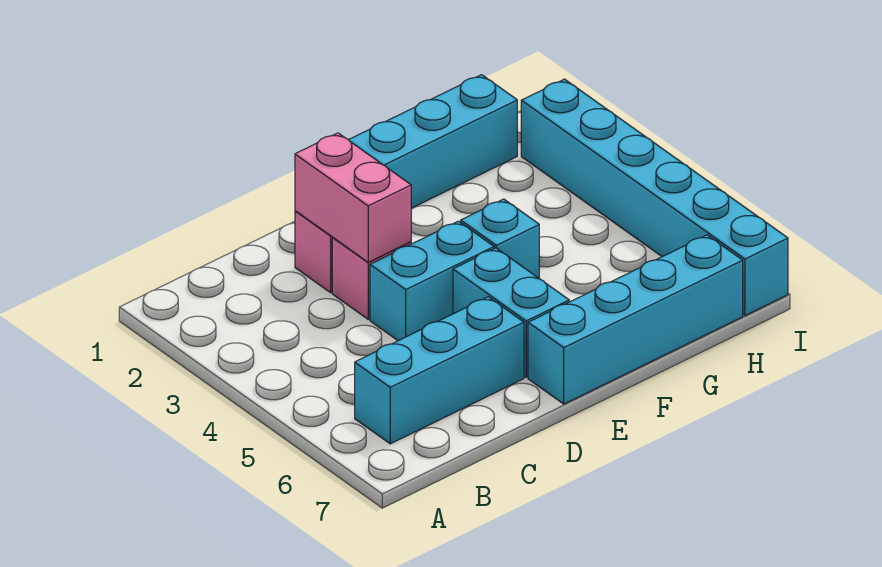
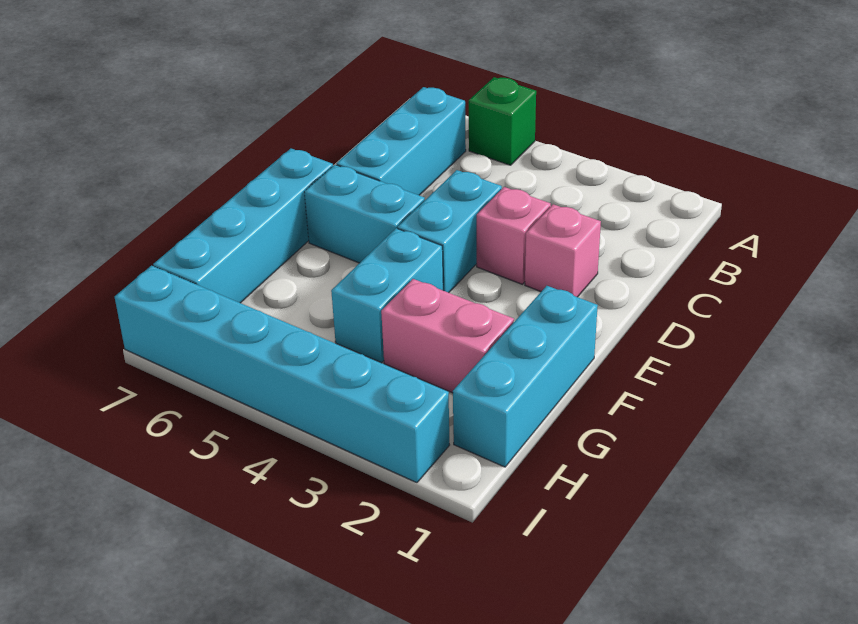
none -> green 1x1 brick [469,77,536,165]
pink 1x2 brick [295,133,411,262] -> pink 1x2 brick moved to [381,279,514,393]
cyan 1x1 brick [461,199,539,278] -> cyan 1x2 brick [331,228,443,363]

